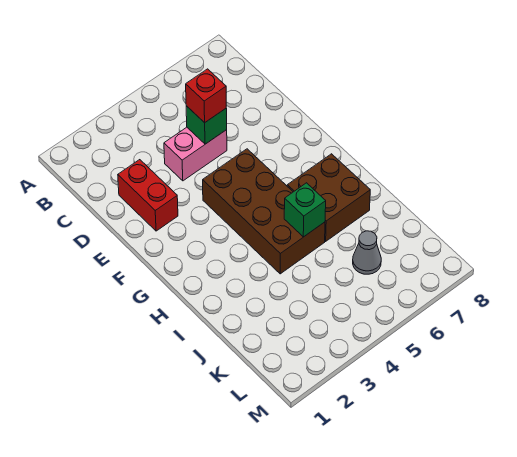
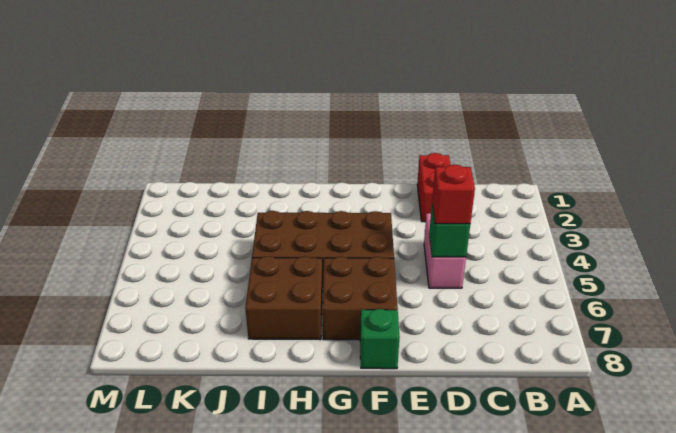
red 1x2 brick [118,160,178,231] -> red 1x2 brick turned to [417,153,451,222]
none -> brown 2x2 brick [322,257,398,340]
green 1x1 brick [284,183,326,237] -> green 1x1 brick moved to [360,309,400,369]
grey 1x1 cone [353,231,381,274] -> none

